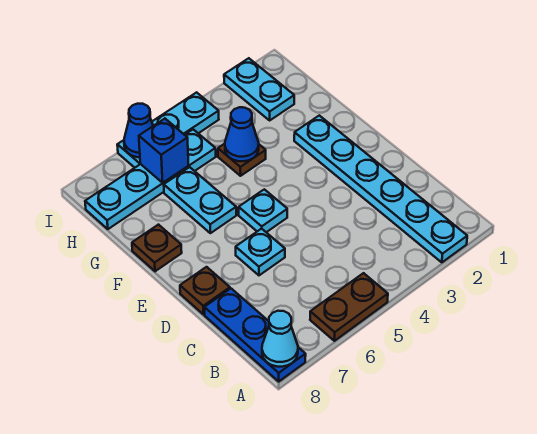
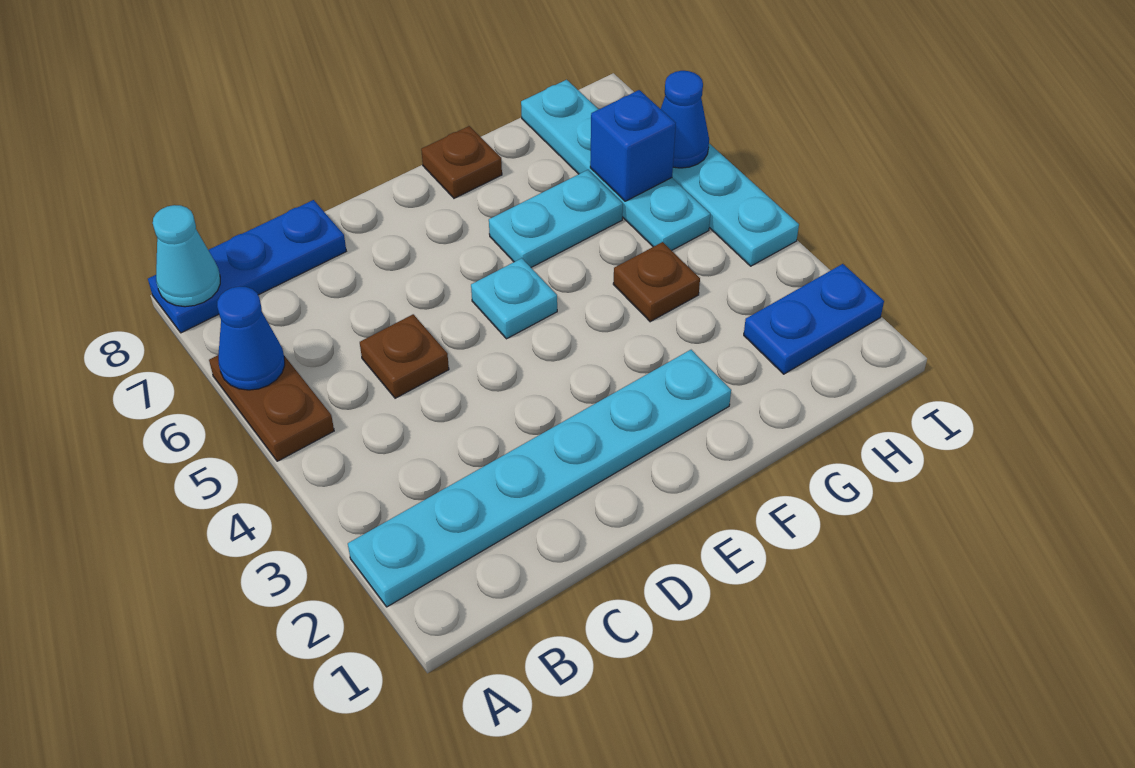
cyan 1x1 plate [236,229,285,275] -> none
brown 1x1 plate [180,267,230,314] -> brown 1x1 plate moved to [360,314,449,398]
blue 1x1 cone [225,107,259,161] -> blue 1x1 cone moved to [217,286,285,390]
cyan 1x2 plate [224,58,294,120] -> blue 1x2 plate [744,264,884,374]

